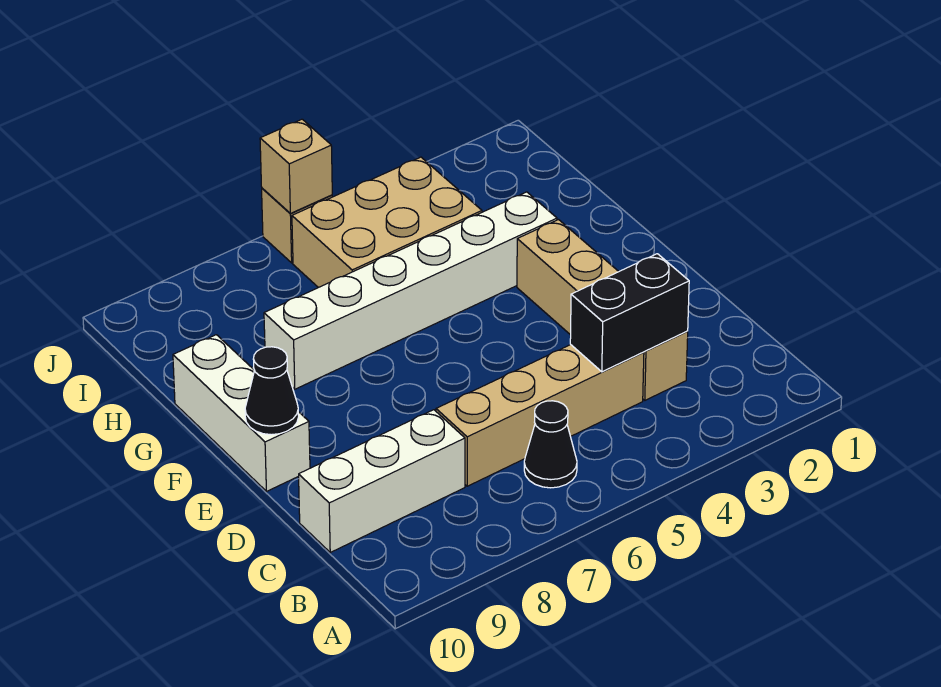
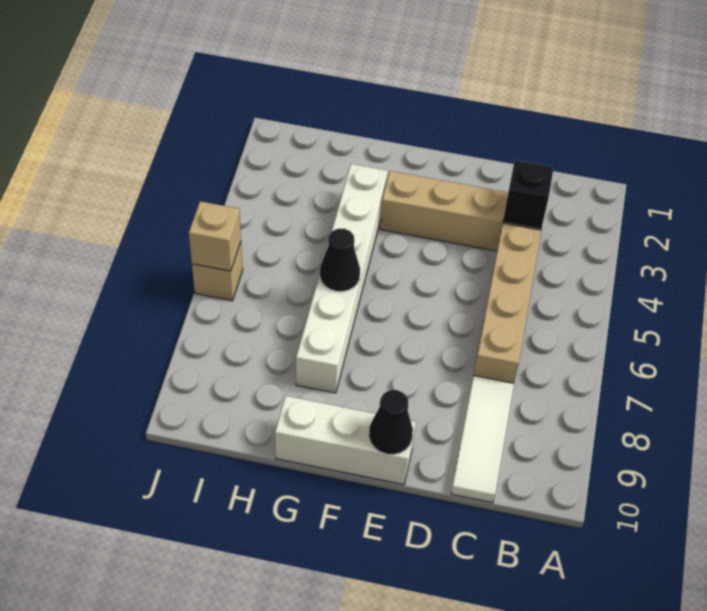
black 1x1 cone [524,401,577,488] -> black 1x1 cone moved to [320,229,360,292]
black 1x2 brick [570,254,689,372] -> black 1x1 brick [503,160,554,228]
white 1x3 brick [299,410,465,552] -> white 1x3 tile [451,376,514,503]
tan 2x3 brick [292,157,482,288] -> none

